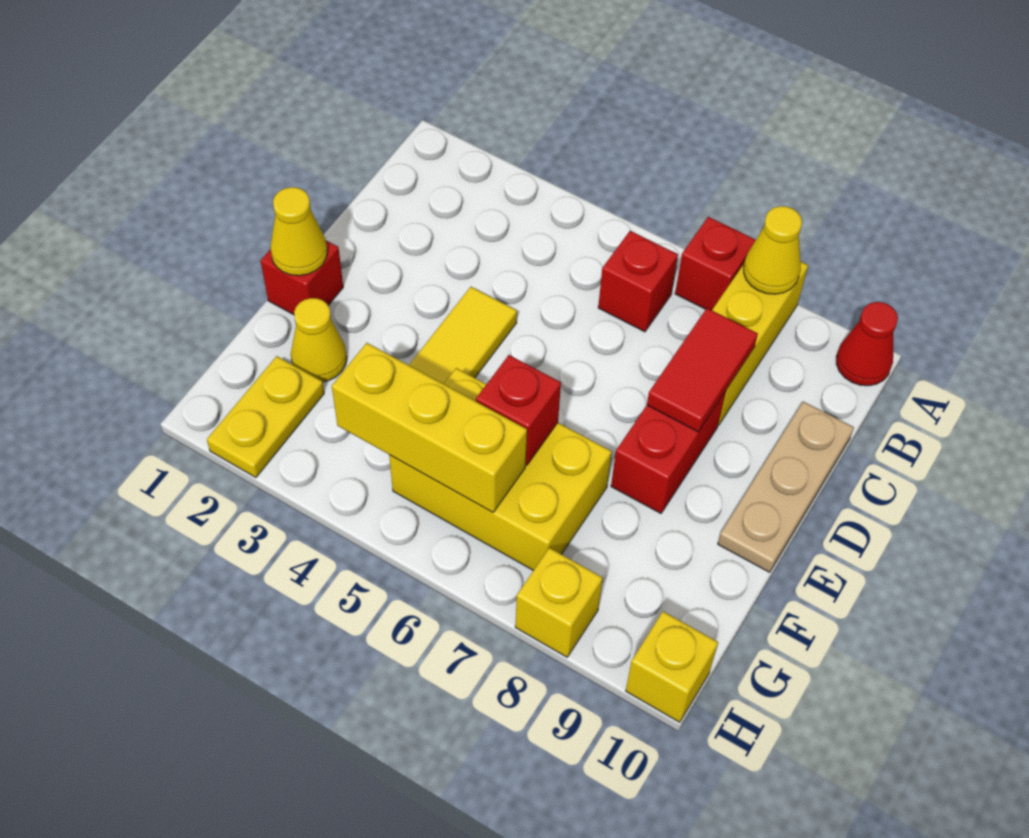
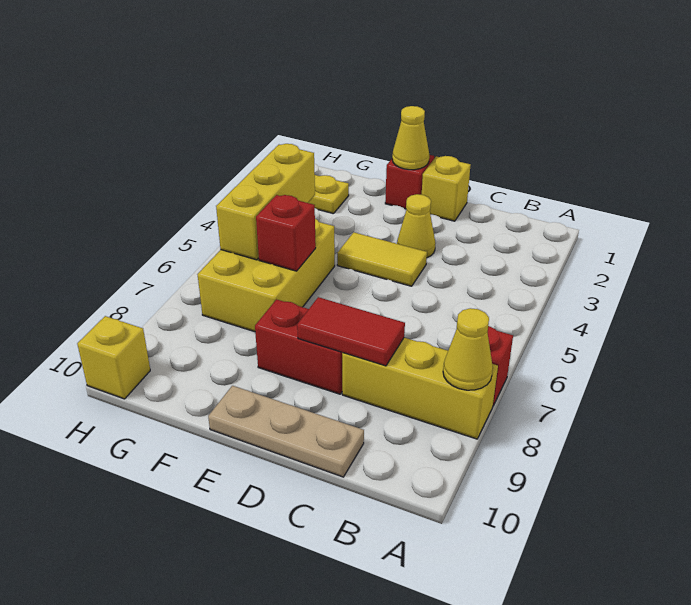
red 1x1 cone [836,302,898,386] -> none
red 1x1 brick [598,231,678,332] -> none
yellow 1x1 cone [291,298,347,382] -> yellow 1x1 cone moved to [397,194,435,258]
yellow 1x1 brick [515,548,603,657] -> yellow 1x1 brick moved to [422,156,471,221]

